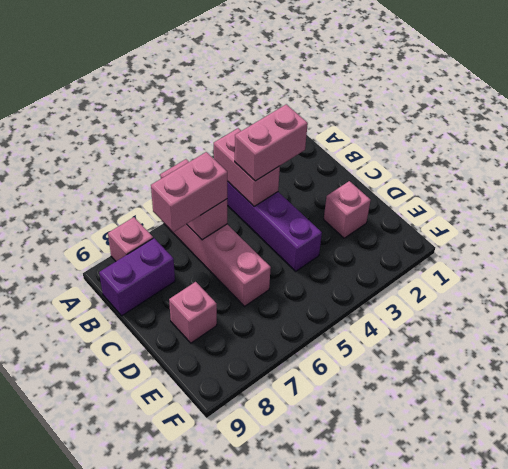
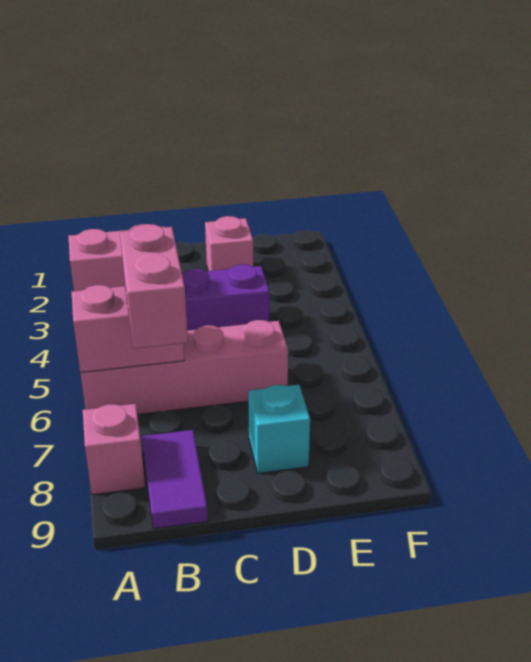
pink 1x2 brick [235,104,308,181] -> none
purple 1x2 brick [99,238,175,316] -> purple 1x2 tile [142,430,208,529]
pink 1x1 brick [169,282,217,343] -> cyan 1x1 brick [248,385,310,473]

